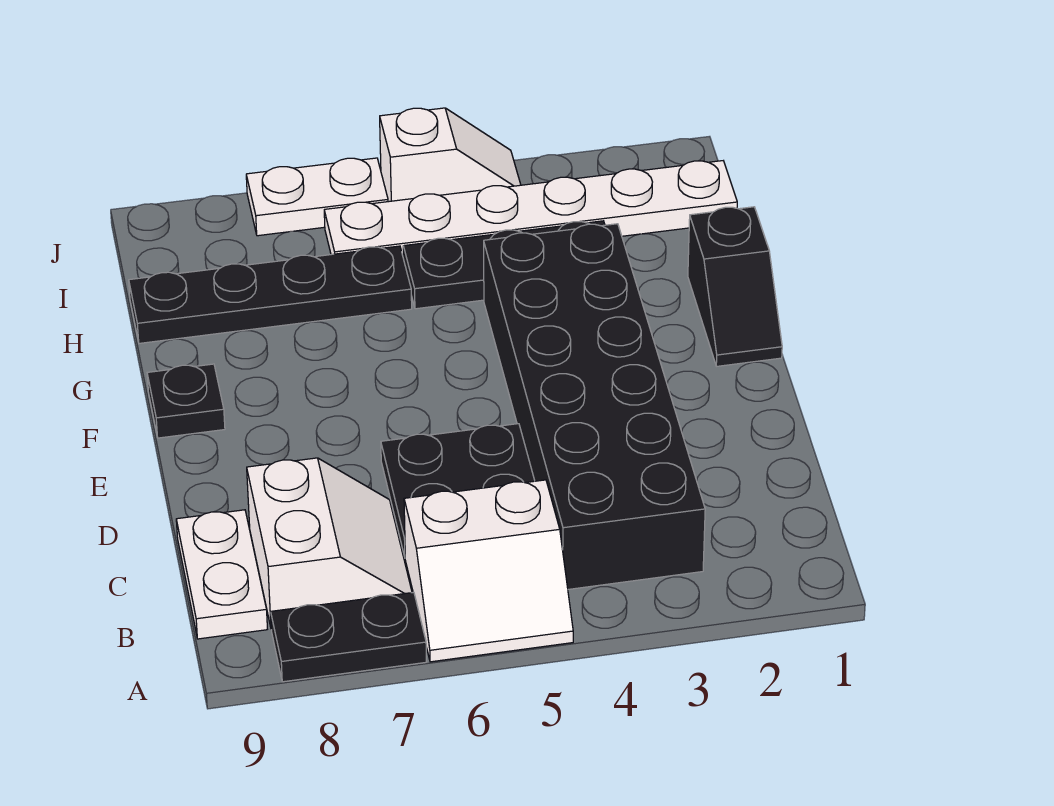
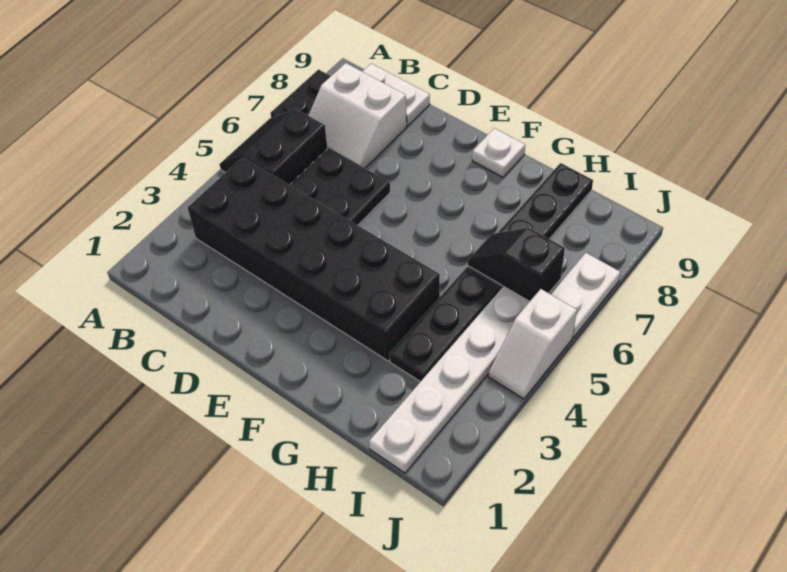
white 2x2 slope [404,480,573,662] -> black 2x2 slope [220,108,327,185]
black 1x2 slope [688,207,782,366] -> black 1x2 slope moved to [468,228,565,302]
black 1x1 plate [147,364,225,438] -> white 1x1 plate [472,128,525,177]

